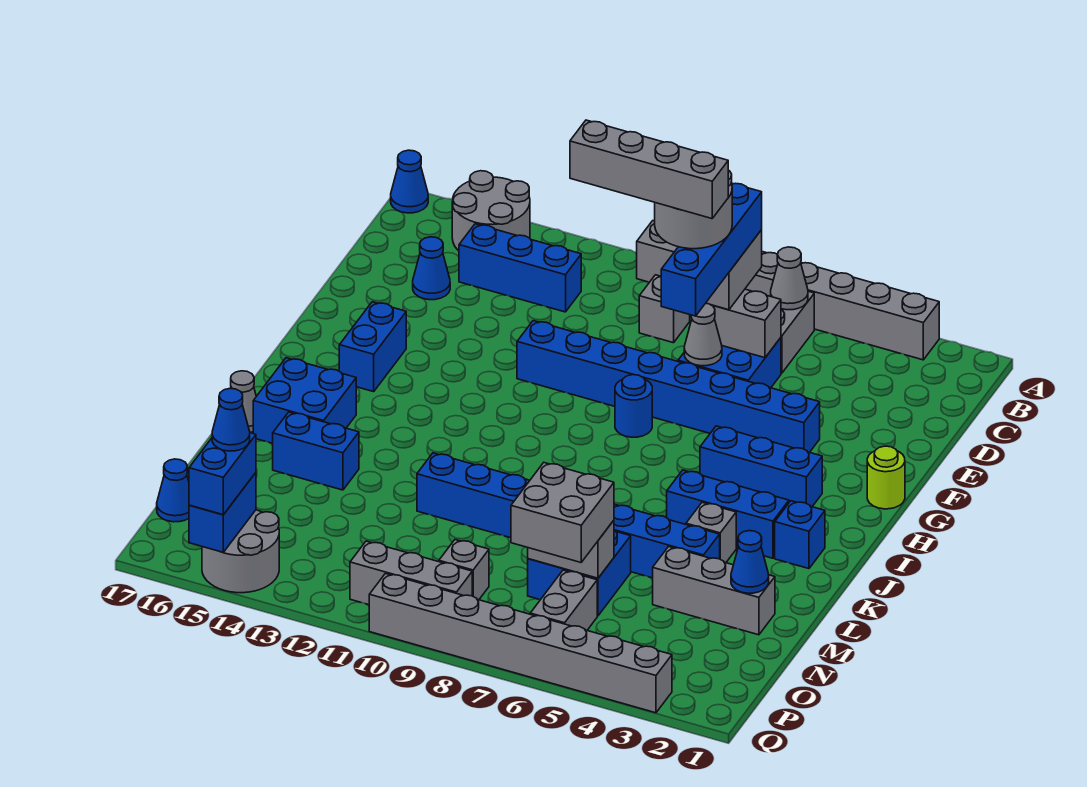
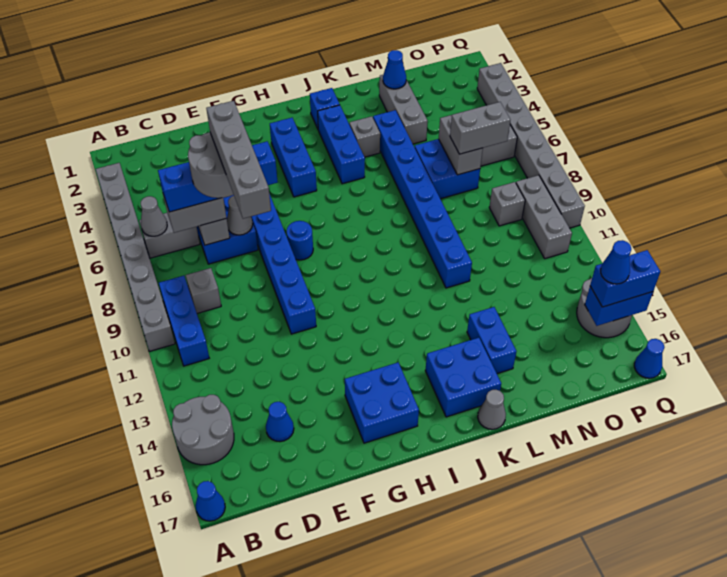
blue 1x3 brick [459,224,581,312] -> blue 1x3 brick moved to [159,276,209,366]
lime 1x1 round brick [867,446,905,509] -> none
blue 1x2 brick [339,302,406,392] -> blue 2x2 brick [345,362,419,443]
grey 2x2 brick [511,463,614,562] -> grey 1x2 brick [450,102,510,154]
blue 1x1 cone [157,459,189,522] -> blue 1x1 cone moved to [634,339,665,378]

